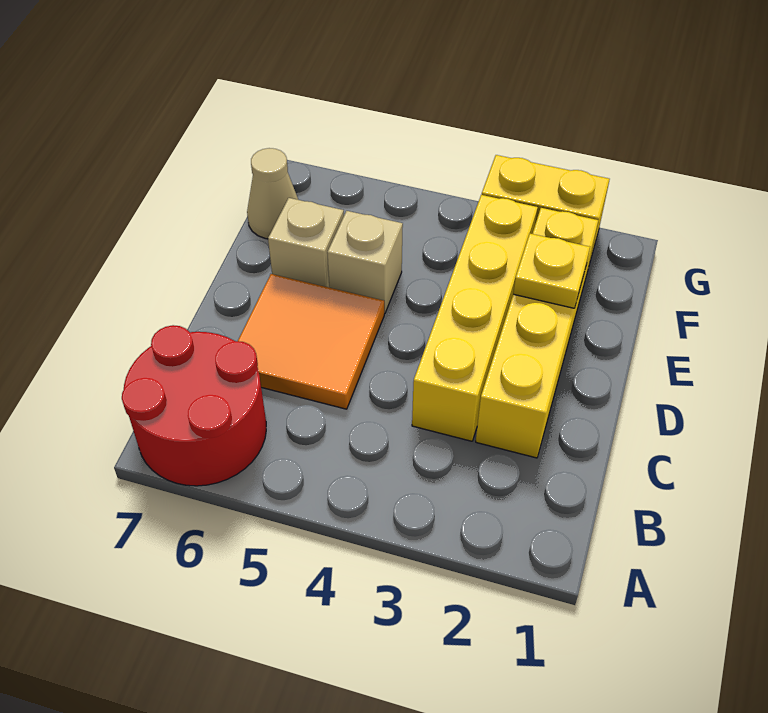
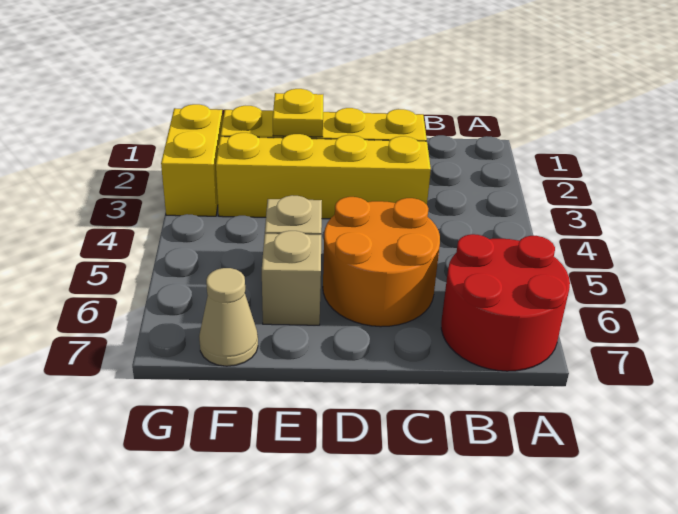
orange 2x2 tile [238,274,384,409] -> orange 2x2 round brick [323,197,440,327]

